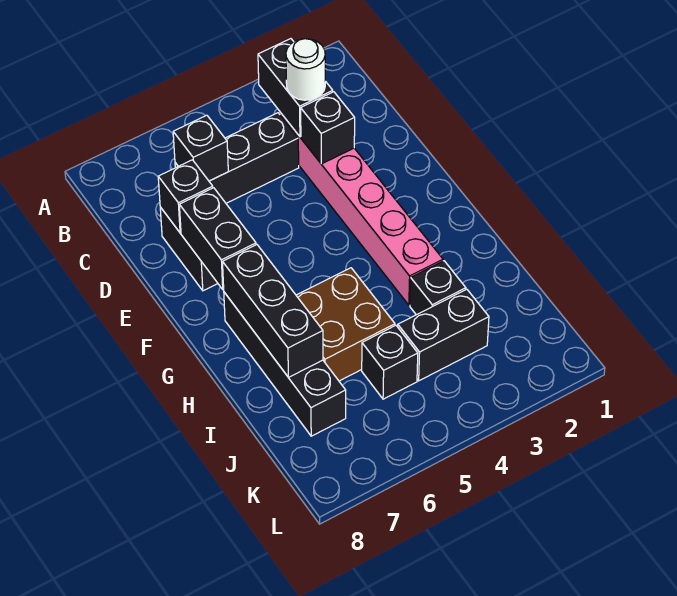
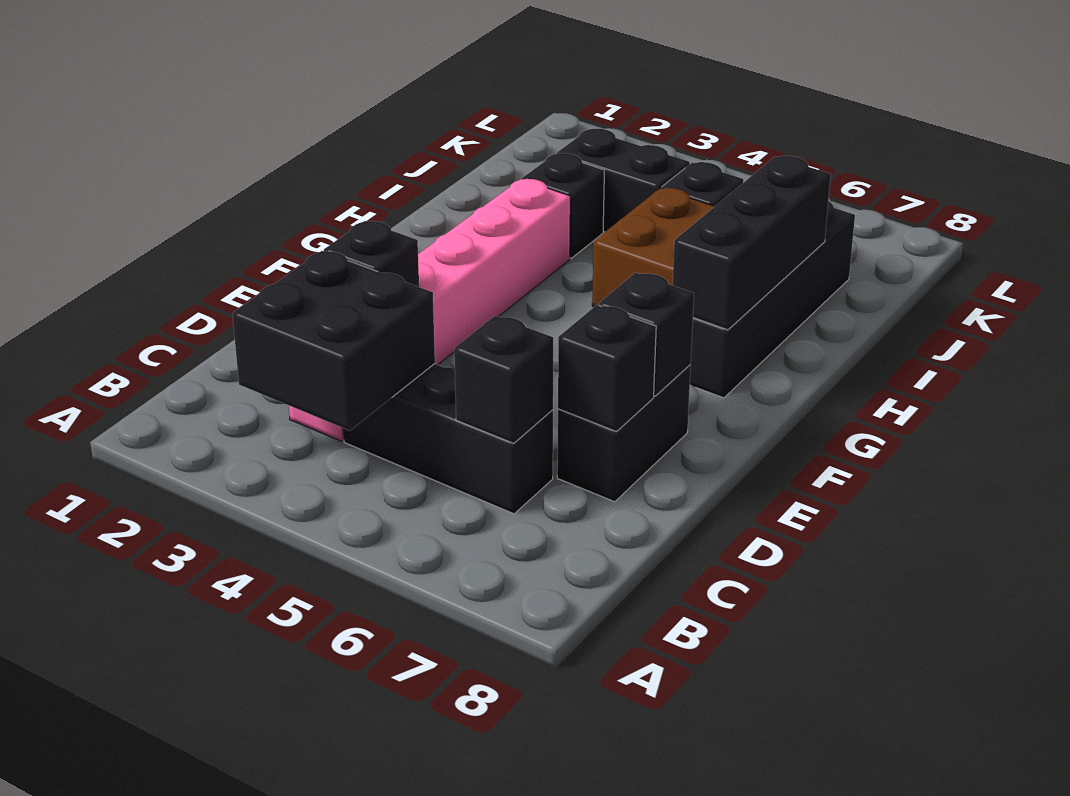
black 1x2 brick [258,39,333,137] -> black 2x2 brick [232,251,435,431]
white 1x1 round brick [286,39,325,100] -> none
black 1x2 brick [179,188,256,289] -> black 1x1 brick [599,273,694,396]

